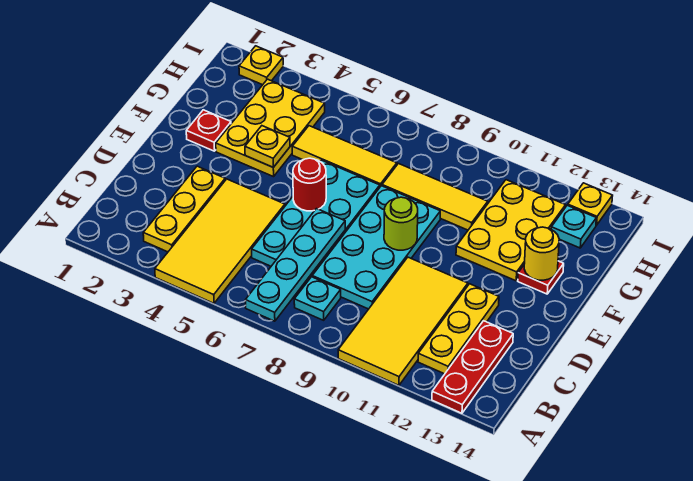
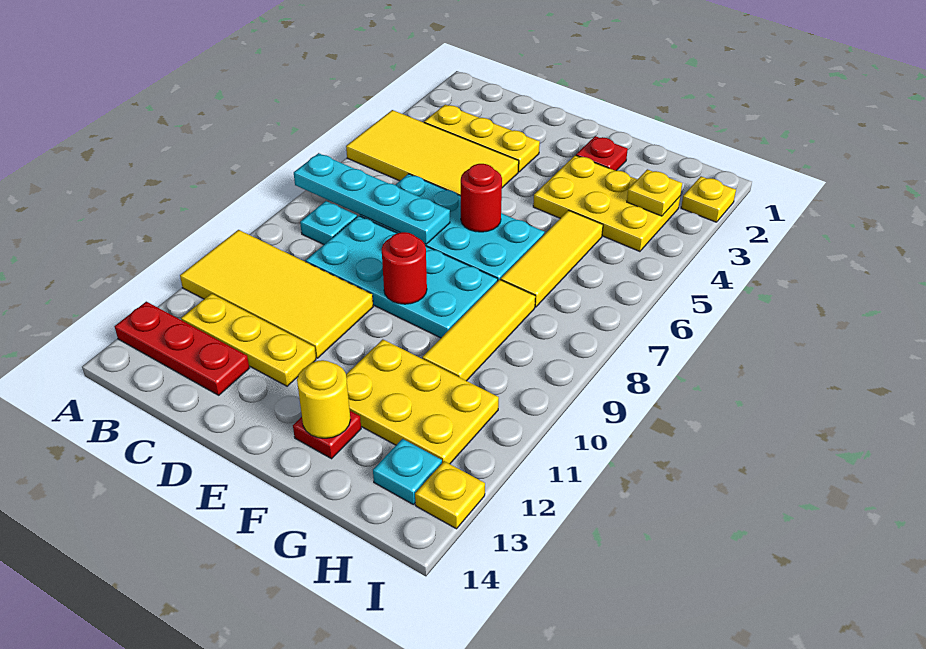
lime 1x1 round brick [384,197,418,250] -> red 1x1 round brick [382,232,427,304]
yellow 1x1 plate [245,126,290,167] -> yellow 1x1 plate moved to [627,169,682,216]

